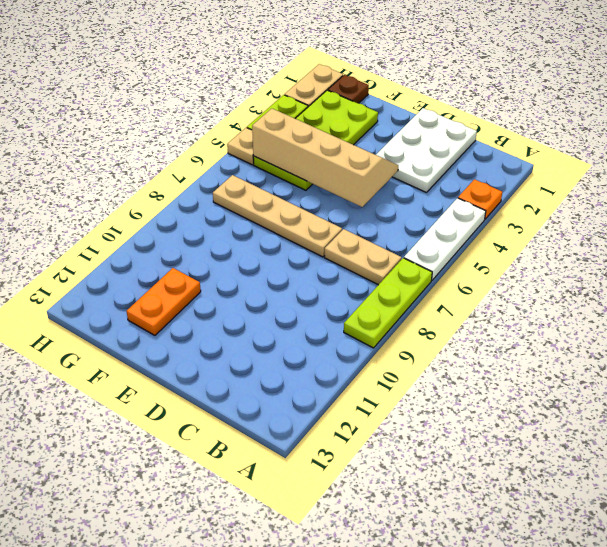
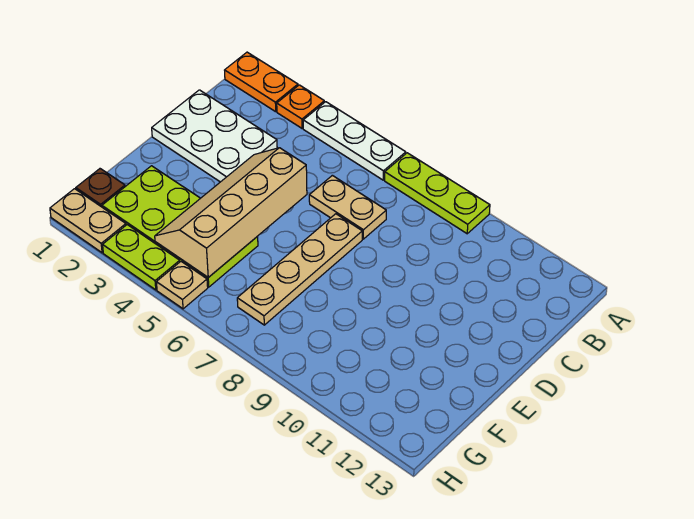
tan 1x2 plate [324,229,402,285] -> tan 1x2 plate turned to [309,175,386,239]
orange 1x2 plate [127,268,201,335] -> orange 1x2 plate moved to [225,52,298,112]

